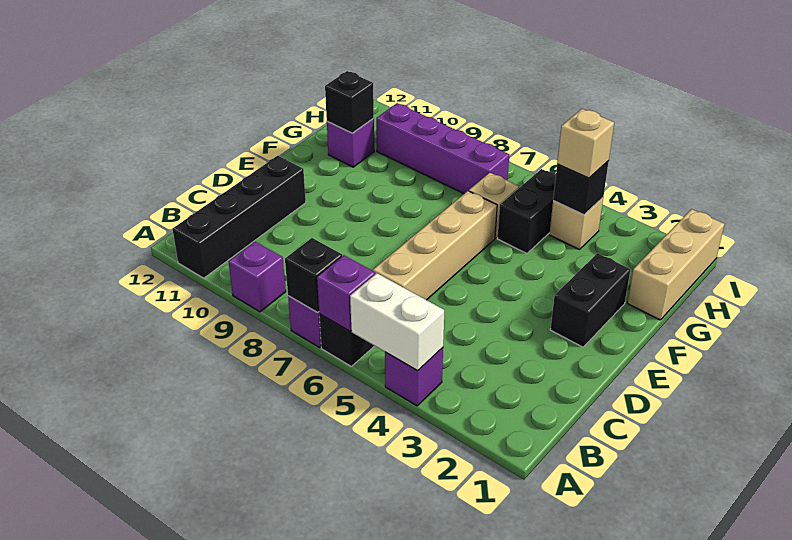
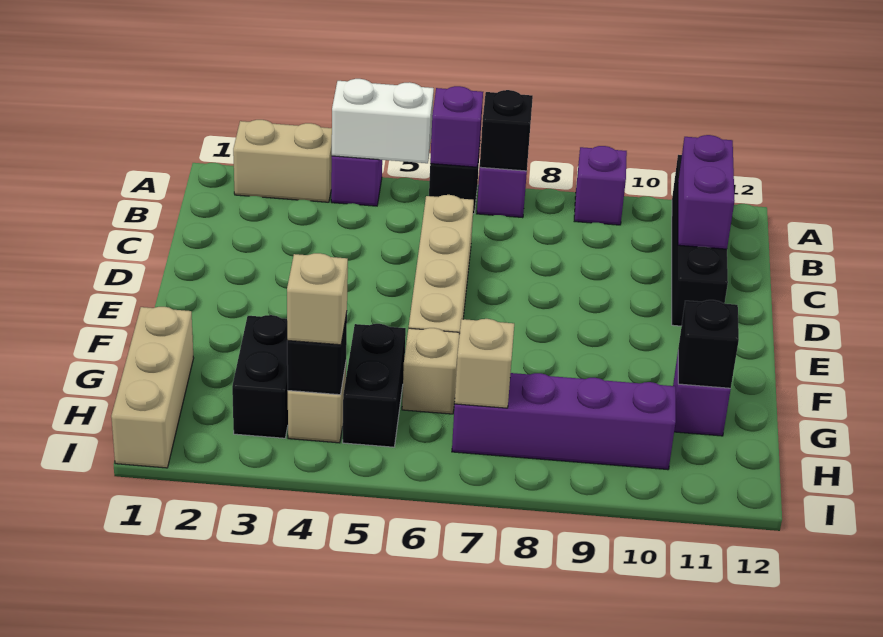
none -> tan 1x2 brick [233,120,332,202]
none -> purple 1x2 brick [678,135,735,249]
black 1x2 brick [550,253,631,347] -> black 1x2 brick moved to [232,315,288,438]
none -> tan 1x1 brick [455,319,514,408]

